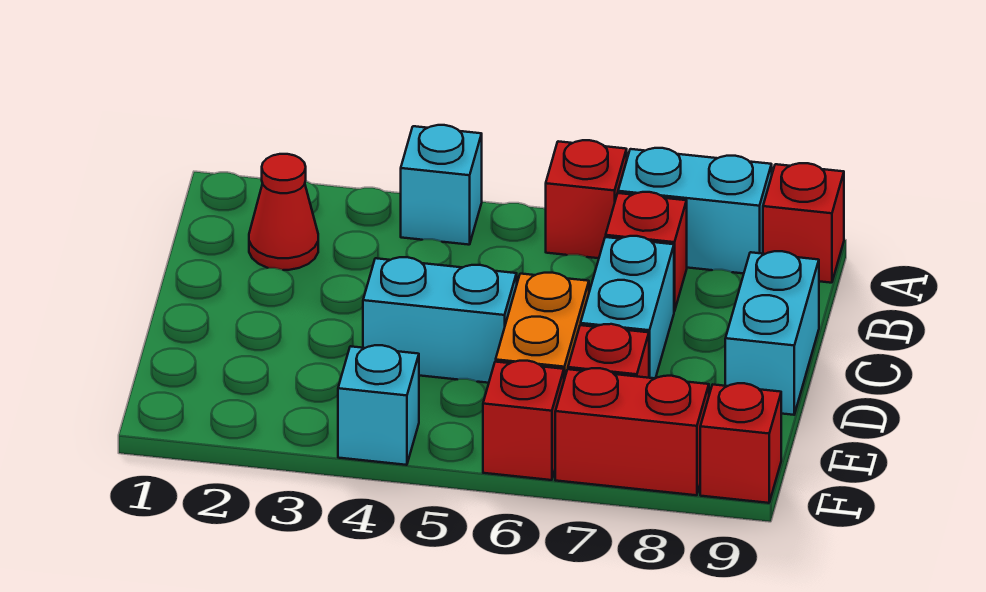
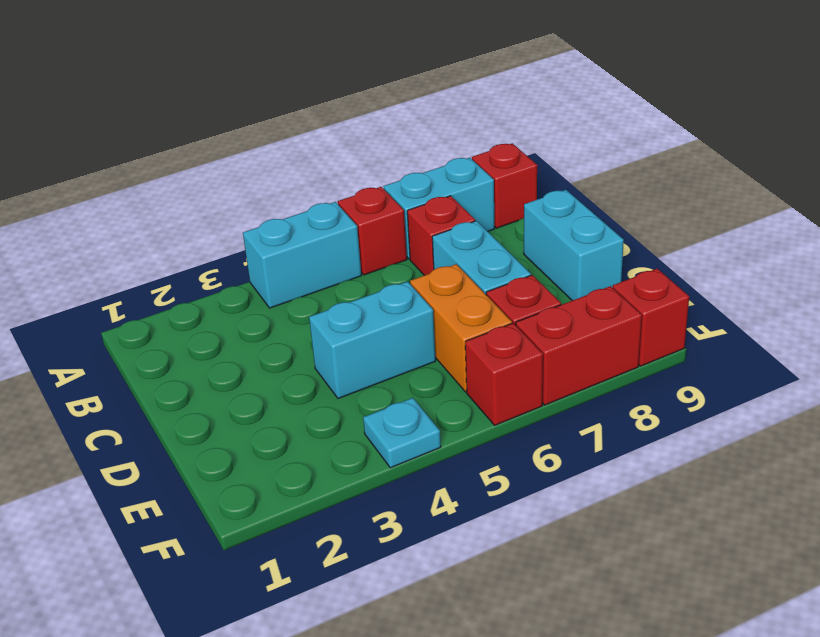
cyan 1x1 brick [401,125,482,245] -> cyan 1x2 brick [243,202,361,308]
red 1x1 cone [249,154,318,270] -> none
cyan 1x1 brick [338,345,419,465] -> cyan 1x1 plate [363,398,441,468]

